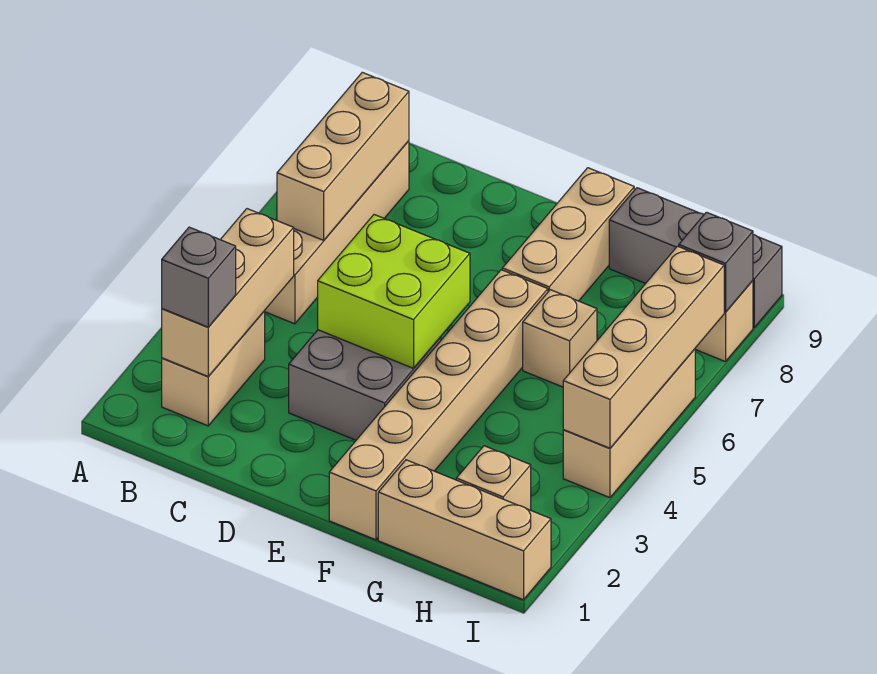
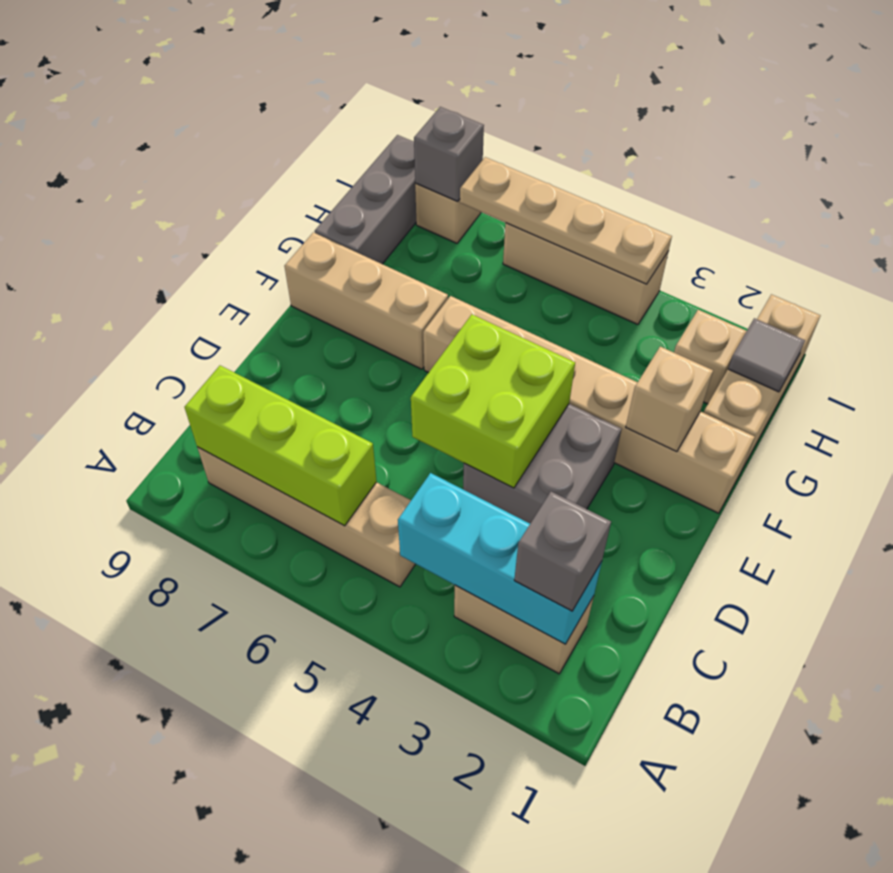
tan 1x3 brick [162,209,294,376] -> cyan 1x3 brick [398,473,602,644]
tan 1x3 brick [277,72,409,240] -> lime 1x3 brick [185,366,377,526]
tan 1x1 brick [523,290,597,387] -> tan 1x1 brick moved to [626,347,713,452]
none -> grey 1x1 tile [728,318,805,392]
tan 1x4 brick [563,246,724,448] -> tan 1x4 plate [460,157,672,284]

